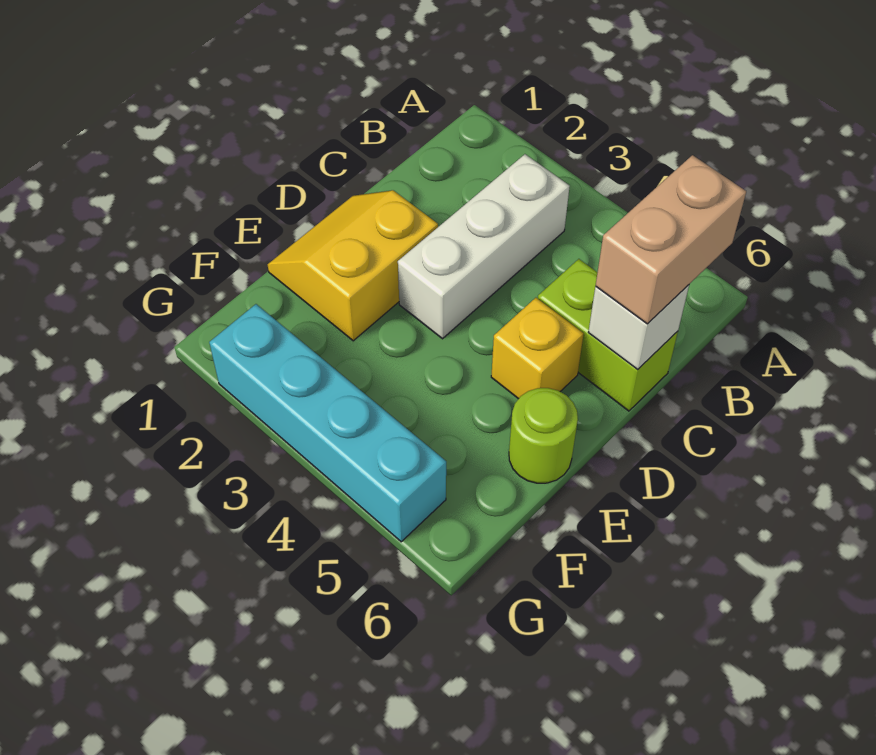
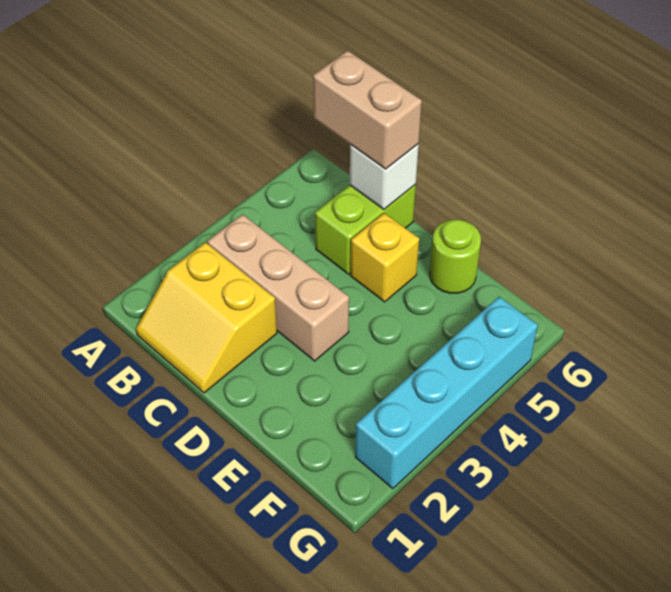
white 1x3 brick [398,154,570,339] -> tan 1x3 brick [207,214,349,361]
yellow 2x2 slope [268,190,438,341] -> yellow 2x2 slope moved to [136,242,277,393]

